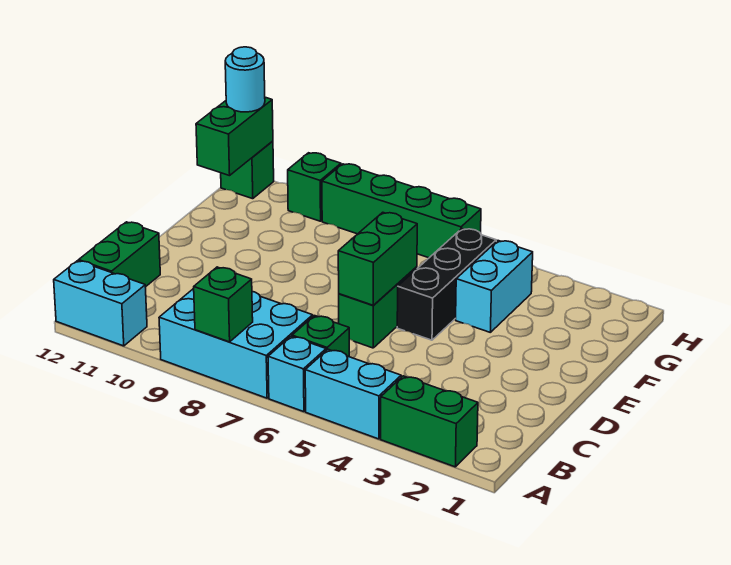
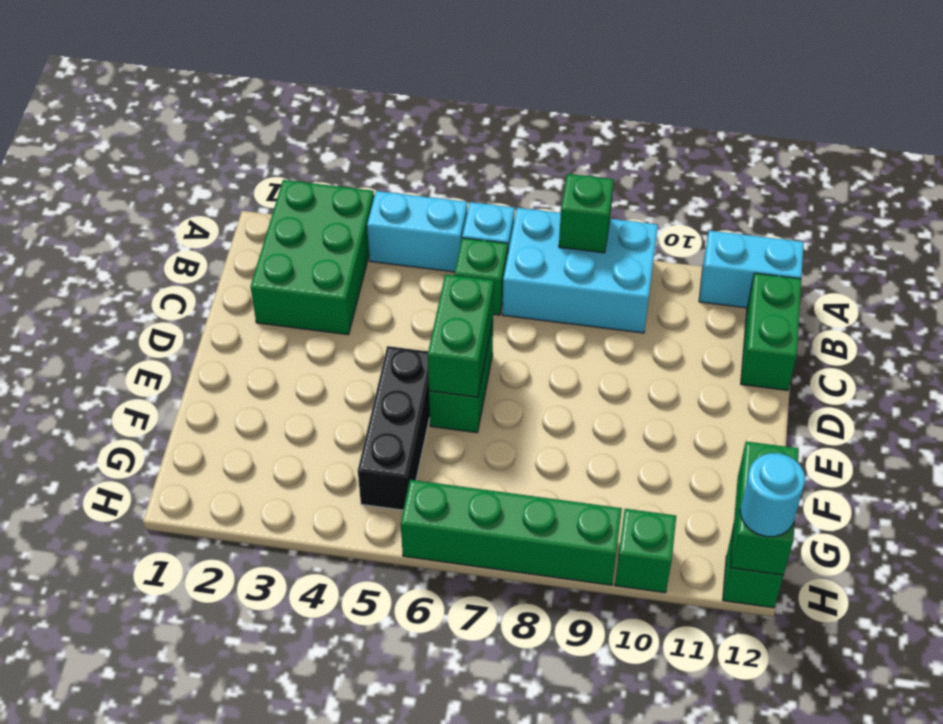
green 1x2 brick [381,376,478,467] -> green 2x3 brick [251,180,374,335]
cyan 1x2 brick [456,241,533,332] -> none

